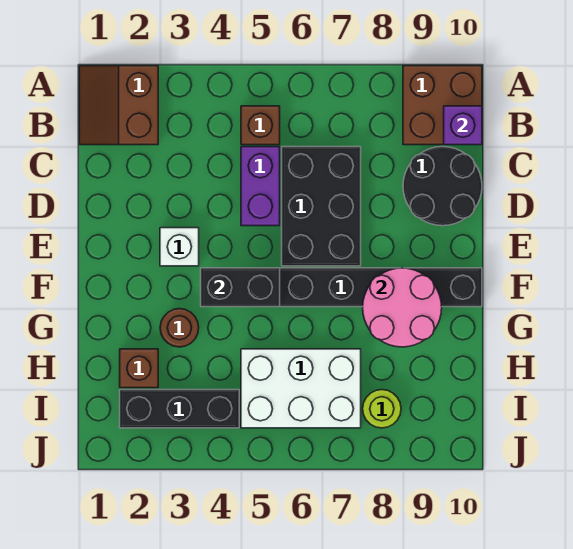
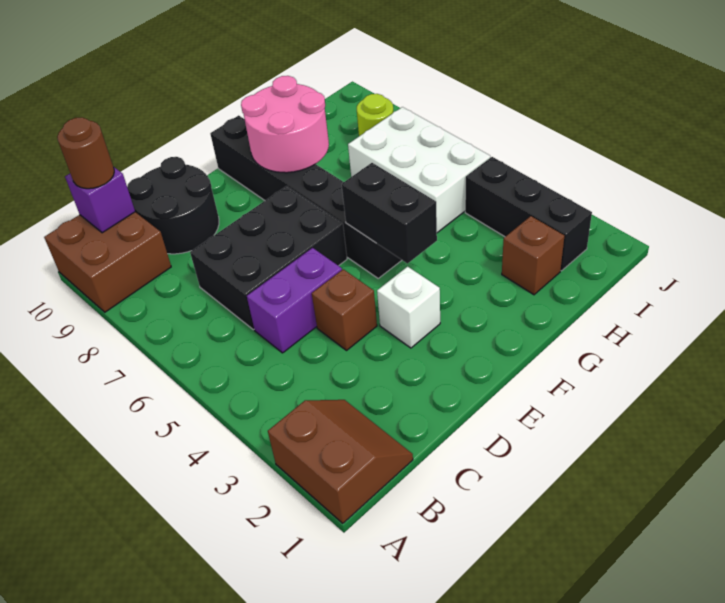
brown 2x2 slope [79,66,158,145] -> brown 2x2 slope turned to [268,400,413,523]
brown 1x1 brick [241,106,280,145] -> brown 1x1 brick moved to [312,269,377,350]
brown 1x1 round brick [160,309,199,347] -> brown 1x1 round brick moved to [57,117,114,189]

